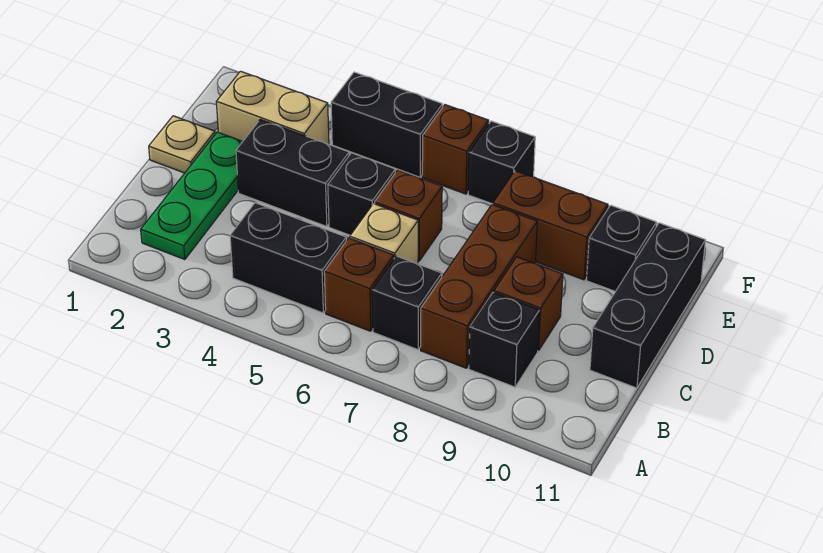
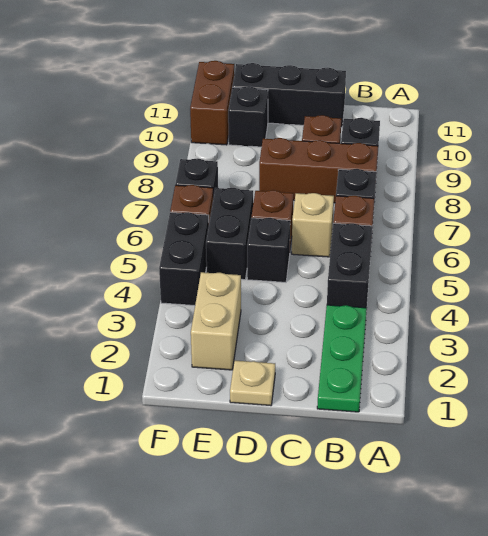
green 1x3 plate [141,132,243,260] -> green 1x3 plate turned to [317,305,367,412]
black 1x2 brick [236,119,349,226] -> black 1x2 brick moved to [206,188,253,280]
brown 1x2 brick [493,171,608,280] -> brown 1x2 brick moved to [190,61,234,145]

